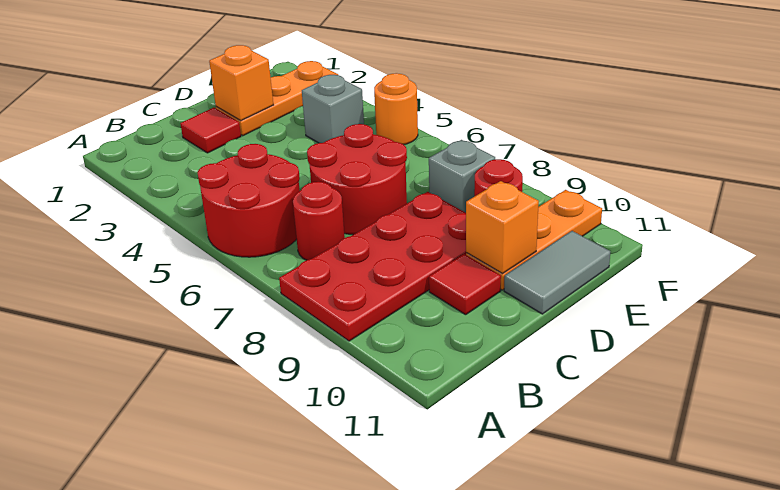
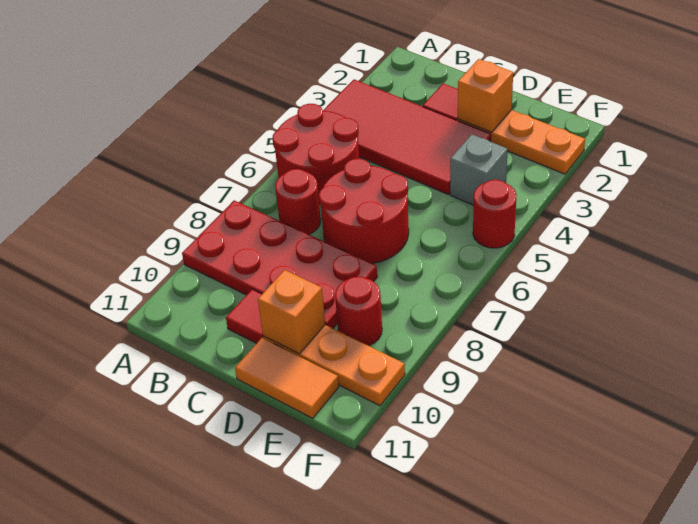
none -> red 2x4 tile [323,79,491,194]
grey 1x2 tile [504,231,611,314] -> orange 1x2 tile [235,338,339,418]
grey 1x1 brick [429,140,495,213] -> none
orange 1x1 round brick [374,73,418,145] -> red 1x1 round brick [473,180,516,248]

